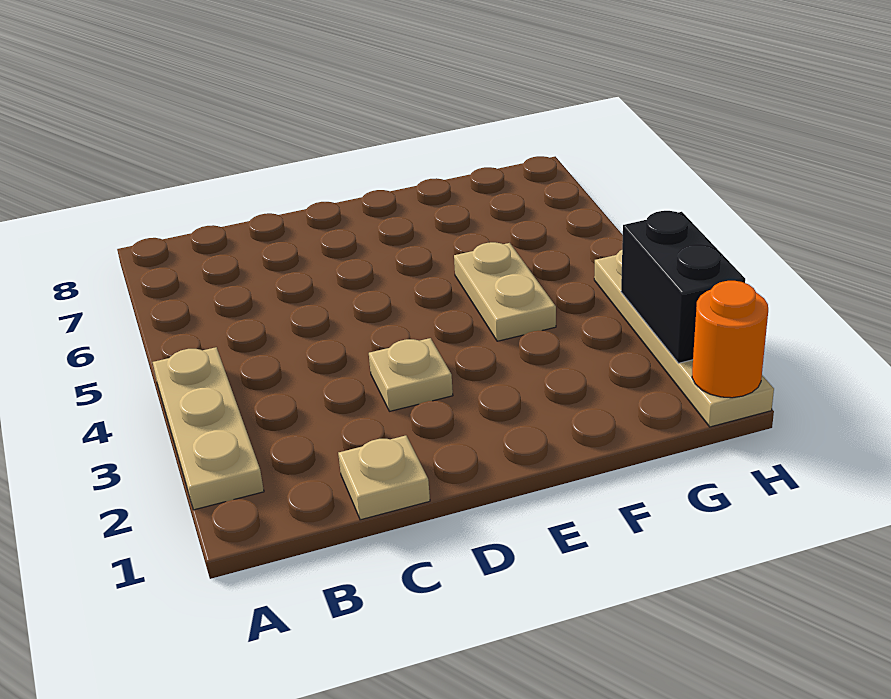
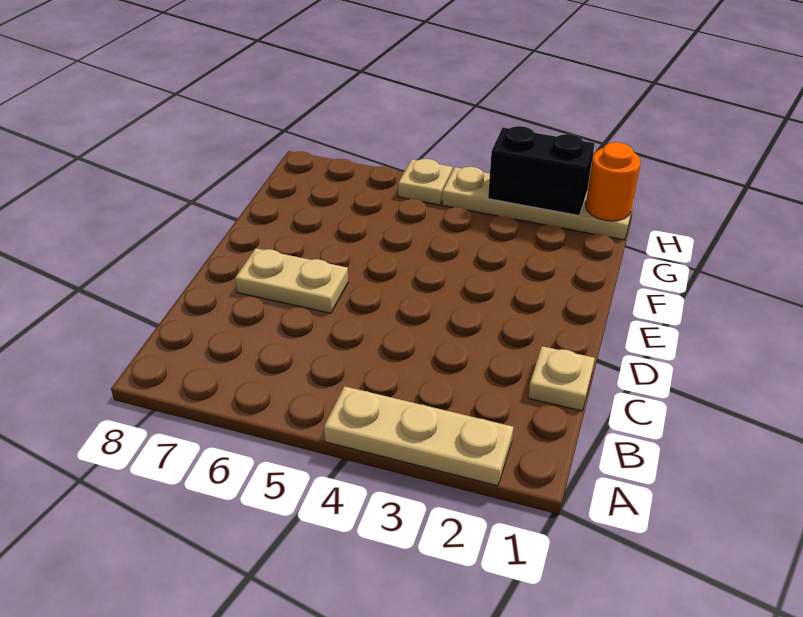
tan 1x1 plate [369,338,453,411] -> tan 1x1 plate moved to [398,159,453,205]
tan 1x2 plate [454,242,556,341] -> tan 1x2 plate moved to [235,248,348,313]

